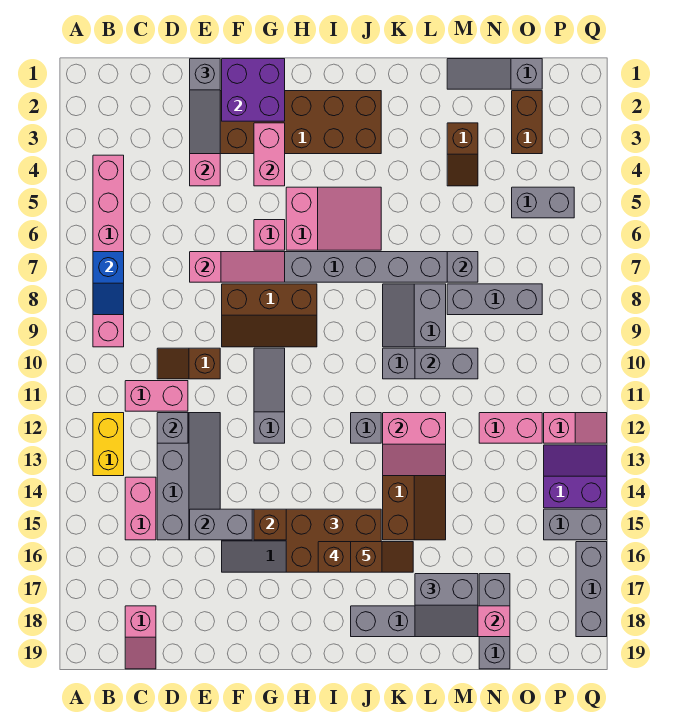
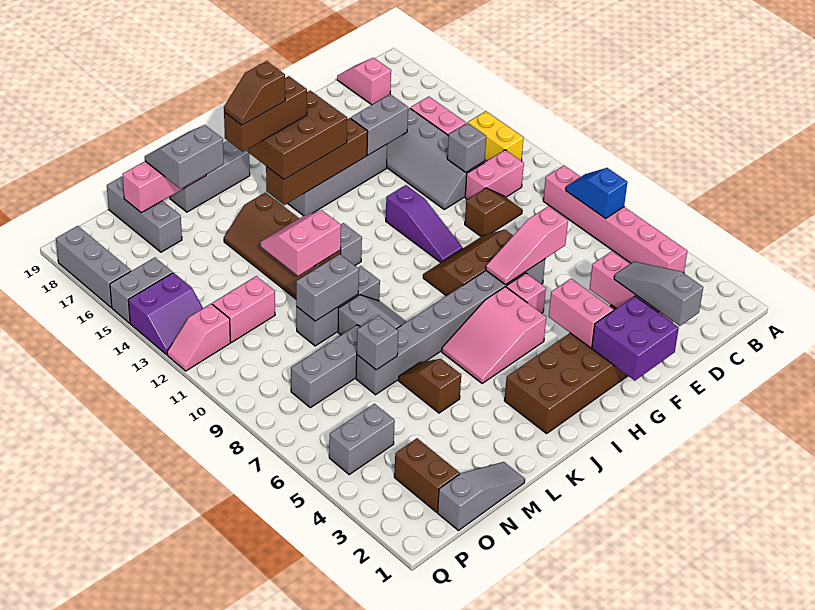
grey 1x3 slope [254,348,285,443] -> purple 1x3 slope [386,185,463,263]
brown 1x2 slope [447,123,478,186] -> brown 1x2 slope moved to [398,359,461,413]

